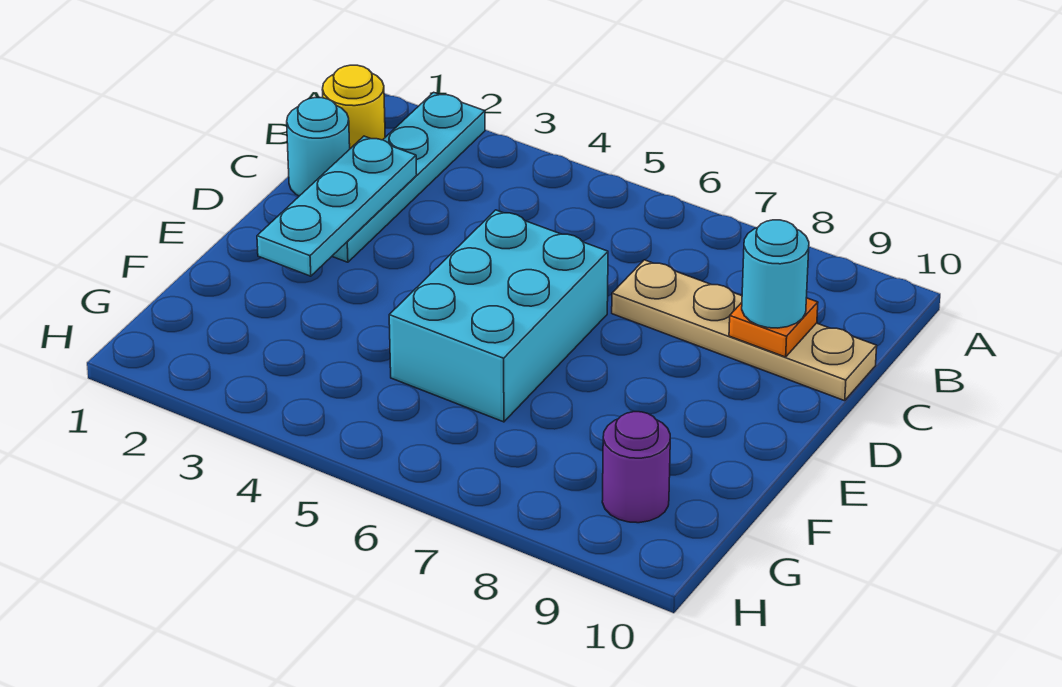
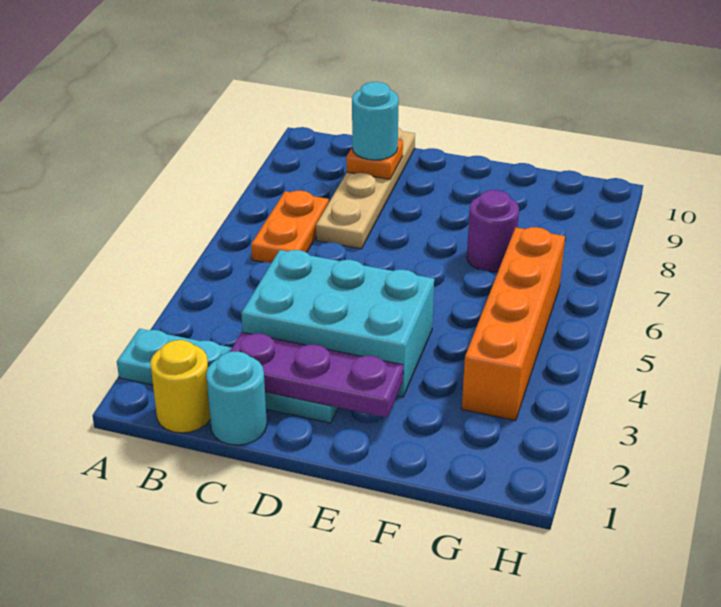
none -> orange 1x2 plate [251,191,329,263]
cyan 1x3 plate [257,136,417,276] -> purple 1x3 plate [230,332,403,418]
cyan 2x3 brick [389,210,608,422] -> cyan 2x3 brick moved to [241,250,434,397]
none -> orange 1x4 brick [462,227,565,421]
purple 1x1 round brick [602,412,670,523] -> purple 1x1 round brick moved to [467,190,519,272]

